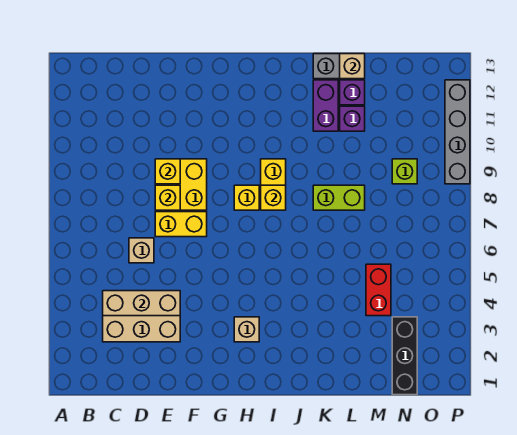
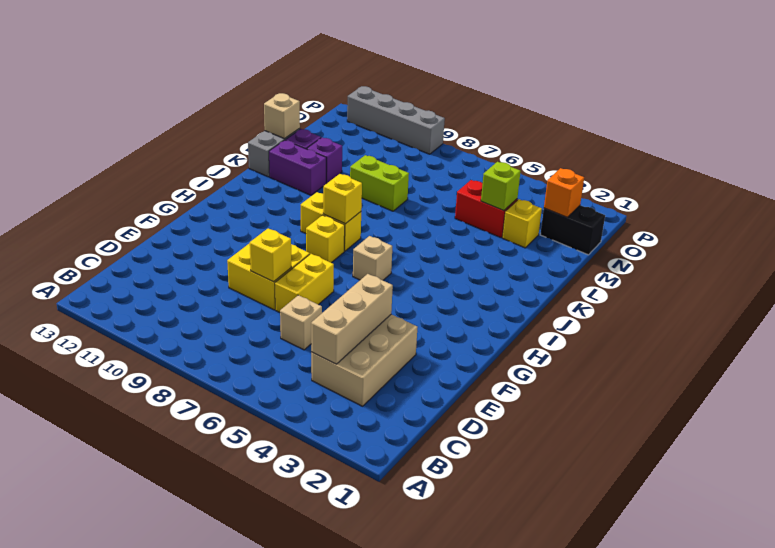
yellow 1x1 brick [155,159,180,184] -> yellow 1x1 brick moved to [502,199,542,248]
tan 1x1 brick [234,317,259,342] -> tan 1x1 brick moved to [353,236,392,280]
lime 1x2 brick [313,185,365,210] -> lime 1x2 brick turned to [350,155,409,211]
black 1x3 brick [392,317,417,395] -> black 1x2 brick [540,205,605,255]
none -> orange 1x1 brick [544,168,584,217]
lime 1x1 brick [392,159,417,184] -> lime 1x1 brick moved to [481,162,521,211]

